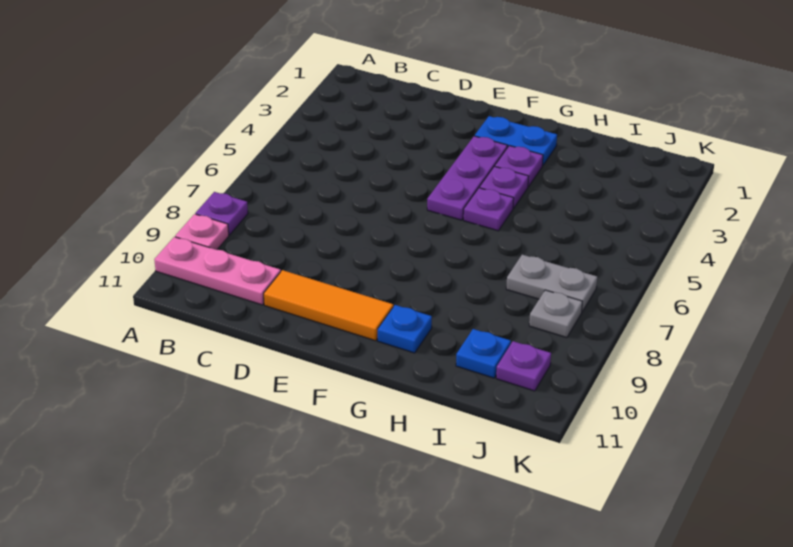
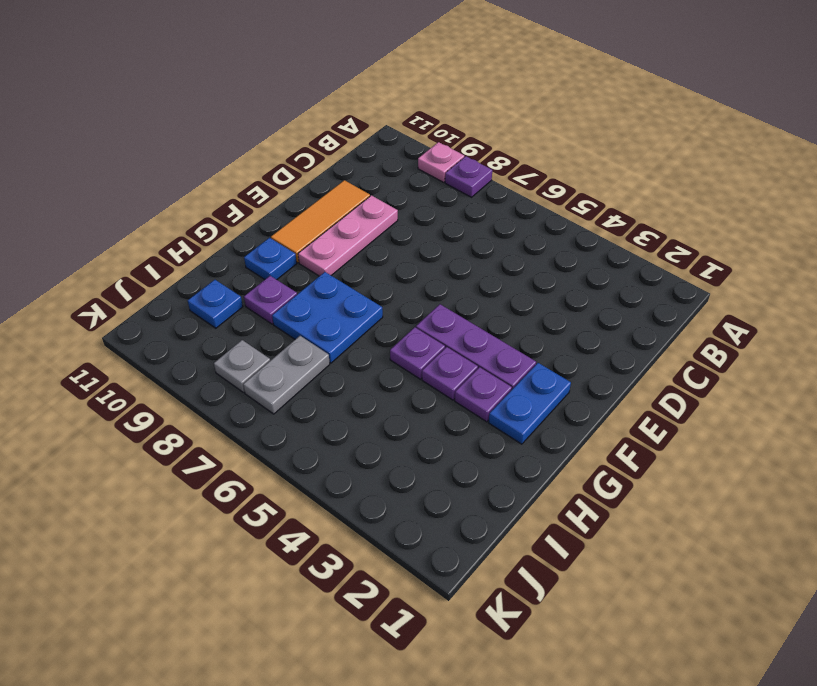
pink 1x3 plate [154,237,281,305] -> pink 1x3 plate moved to [298,195,398,276]
none -> blue 2x2 plate [272,272,383,363]
purple 1x1 plate [496,341,551,391] -> purple 1x1 plate moved to [244,276,297,324]

